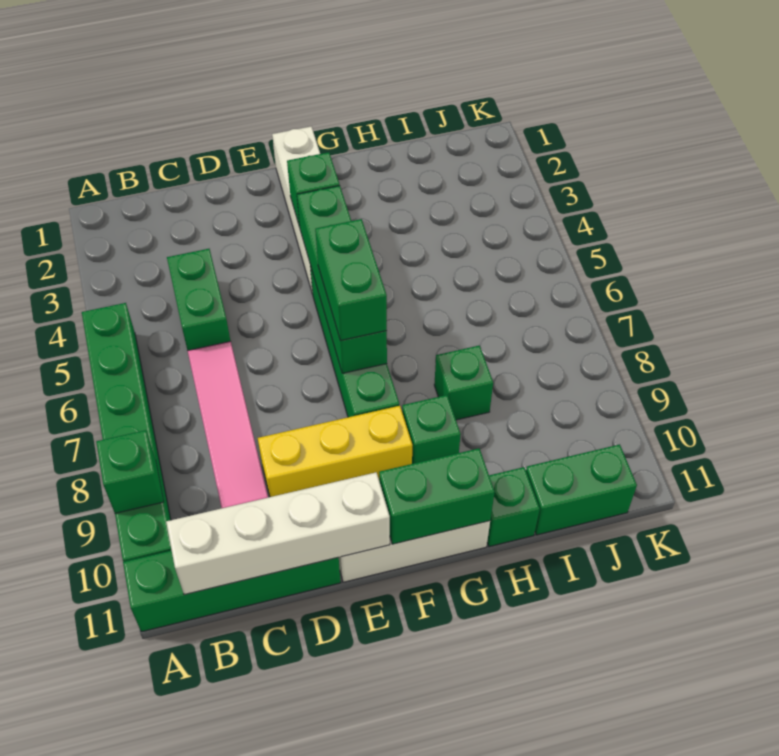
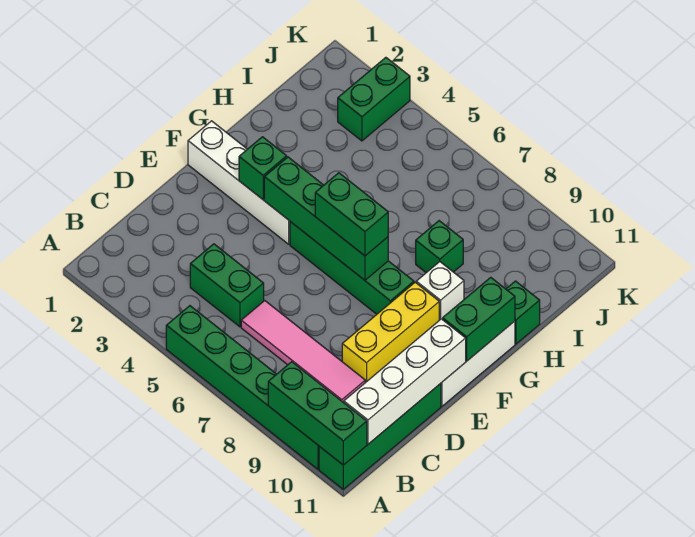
green 1x1 brick [96,430,164,513] -> green 1x3 brick [268,362,367,465]
green 1x1 brick [402,395,461,464] -> white 1x1 brick [416,262,464,320]
green 1x2 brick [526,444,637,535] -> green 1x2 brick moved to [338,57,410,141]

